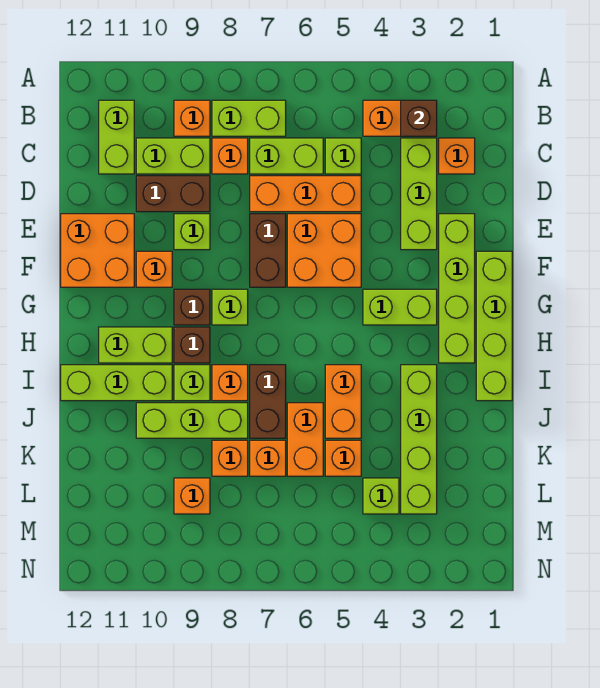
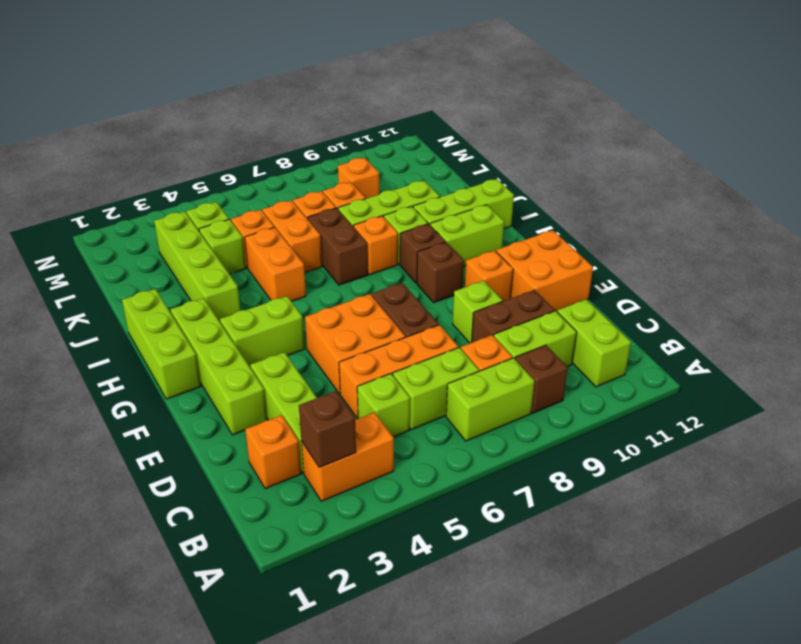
orange 1x1 brick [174,100,210,136] -> brown 1x1 brick [515,345,567,413]
lime 1x4 brick [476,251,512,401] -> lime 1x3 brick [122,289,201,399]
lime 1x1 brick [212,289,248,325] -> lime 1x1 brick moved to [199,219,246,274]

